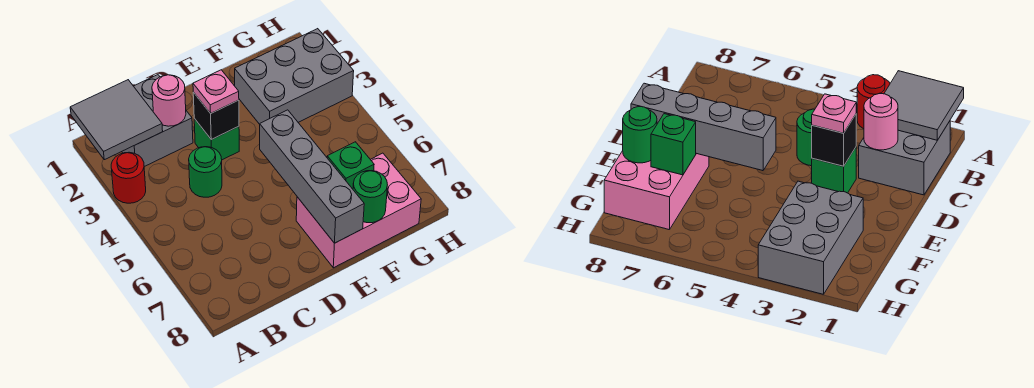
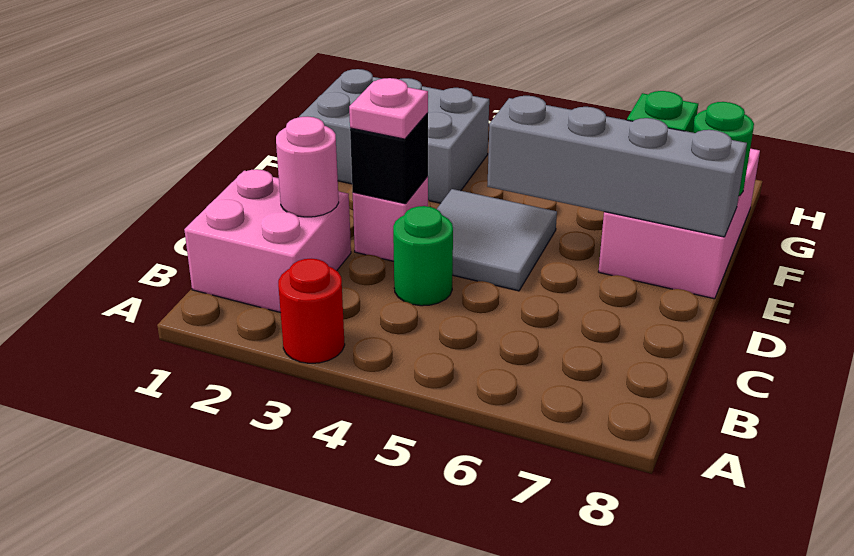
grey 2x2 tile [70,80,163,160] -> grey 2x2 tile moved to [437,189,557,291]
grey 2x2 brick [122,75,193,167] -> pink 2x2 brick [184,169,351,313]
green 1x1 brick [194,119,239,160] -> pink 1x1 brick [353,176,428,261]
grey 2x3 brick [235,29,354,124] -> grey 2x3 brick turned to [299,69,489,203]

